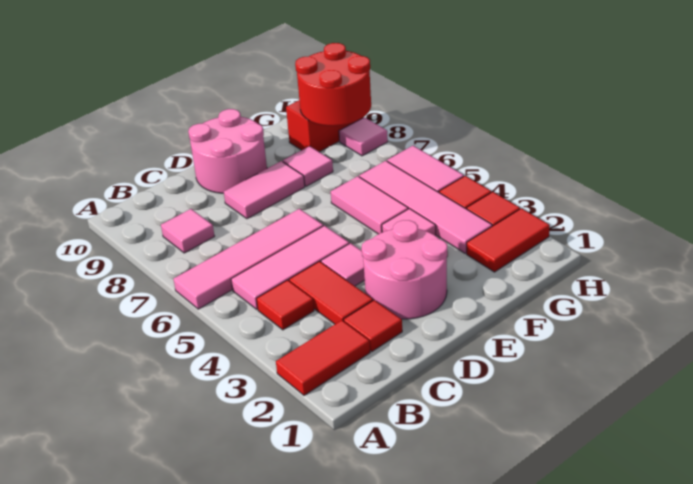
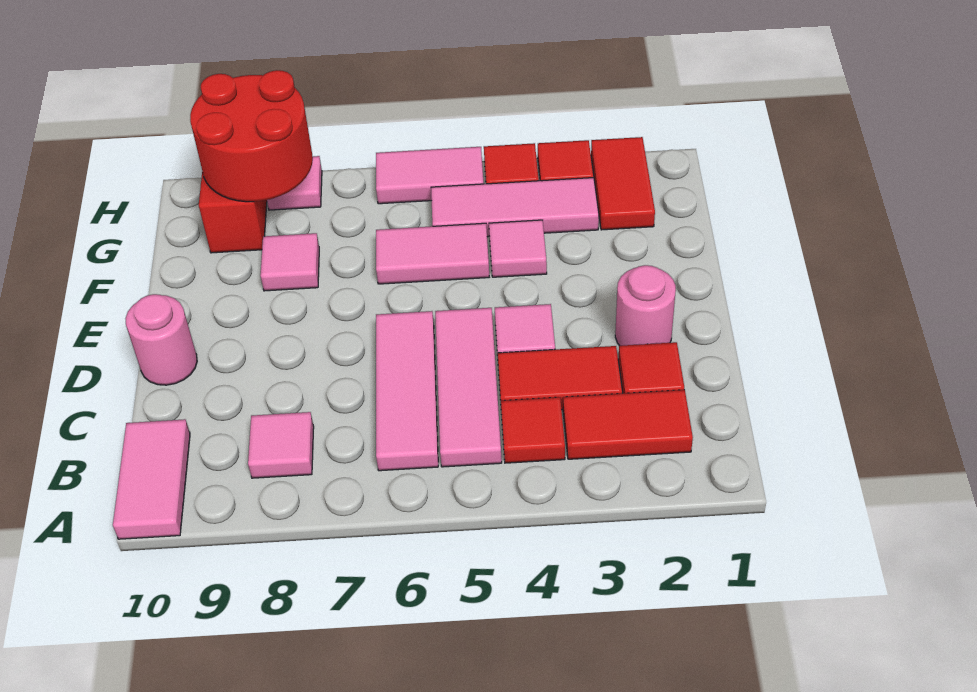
red 1x2 tile [276,320,370,395] -> red 1x2 tile turned to [563,390,693,459]
pink 1x4 tile [173,209,323,309] -> pink 1x3 tile [376,311,438,471]
pink 2x2 round brick [362,220,447,319] -> pink 1x1 round brick [615,265,676,346]
pink 1x2 tile [224,161,305,219] -> pink 1x2 tile moved to [113,419,190,539]
pink 2x2 round brick [188,109,267,193] -> pink 1x1 round brick [125,294,197,385]
pink 1x4 tile [359,161,492,253] -> pink 1x3 tile [431,178,599,237]

